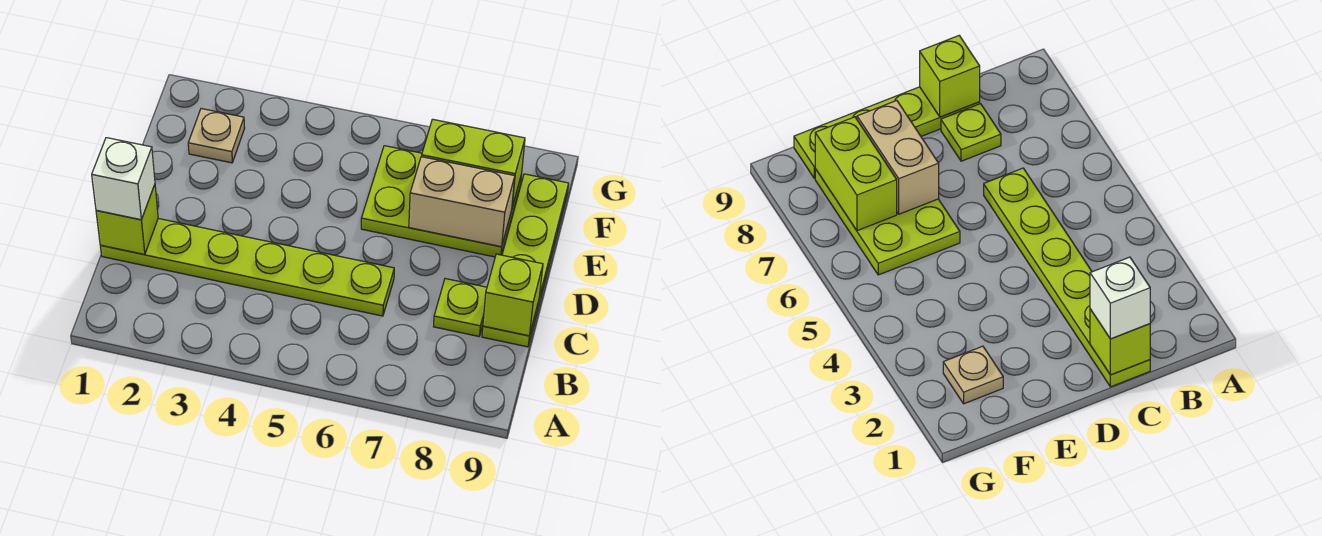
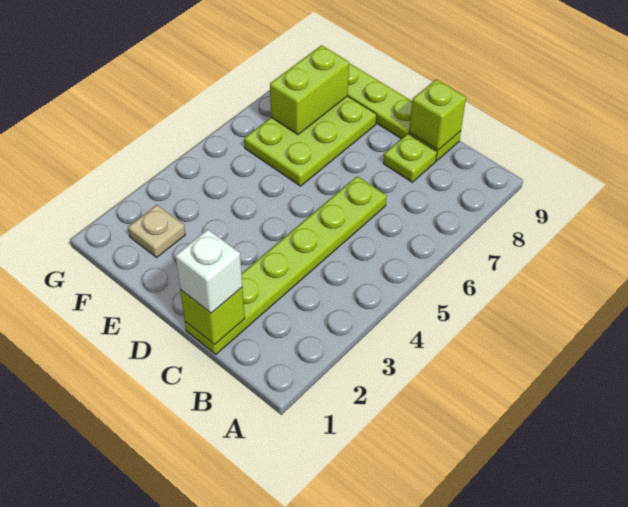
tan 1x2 brick [409,157,515,247] -> none

